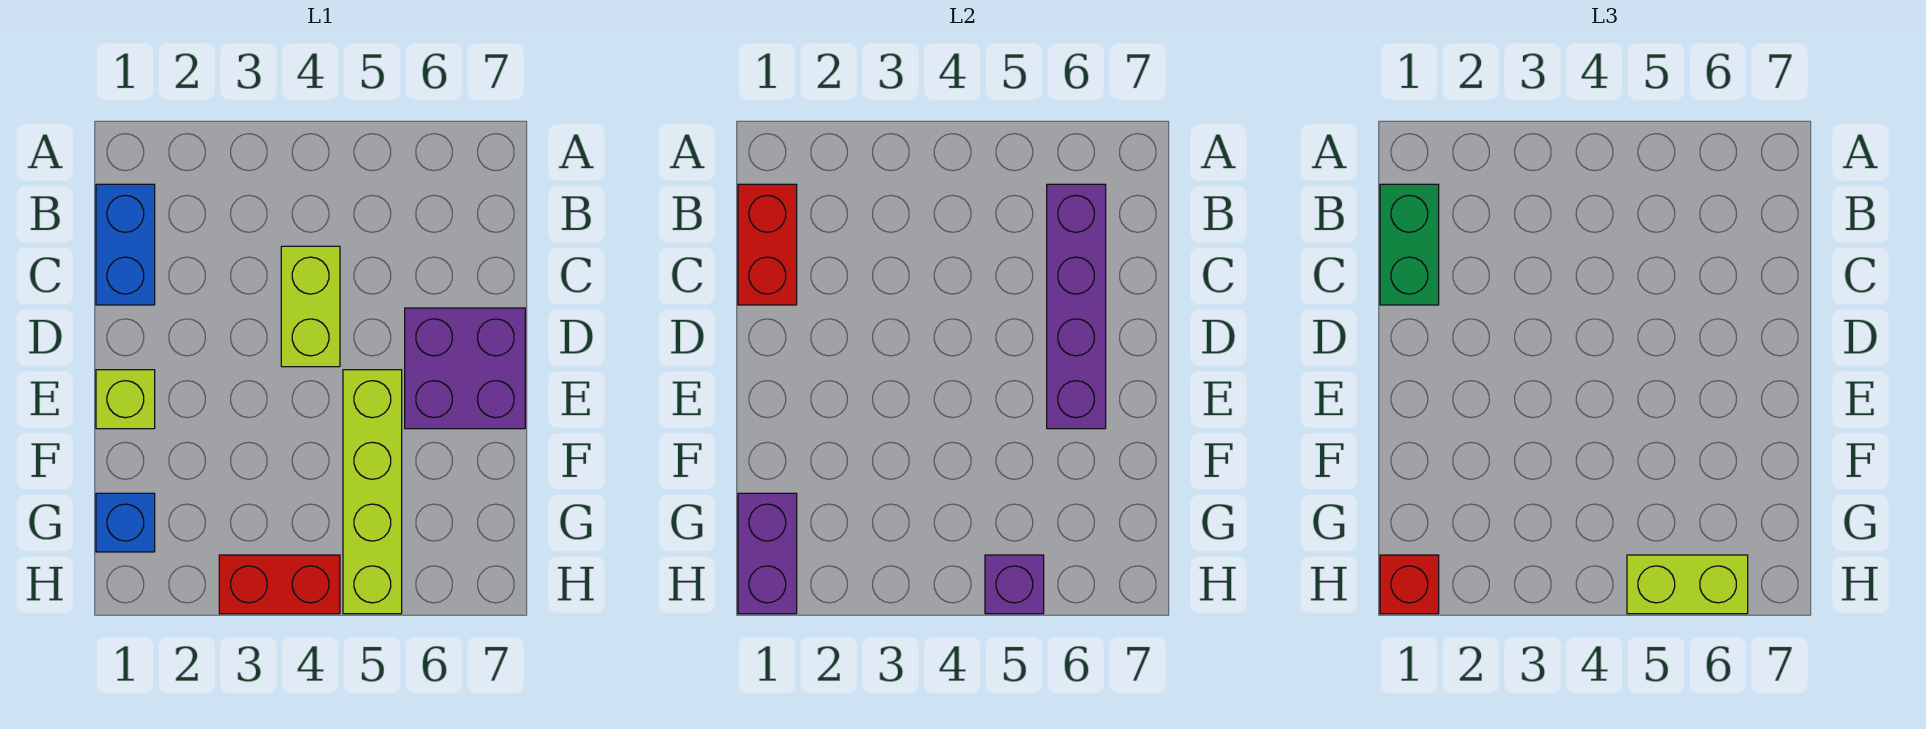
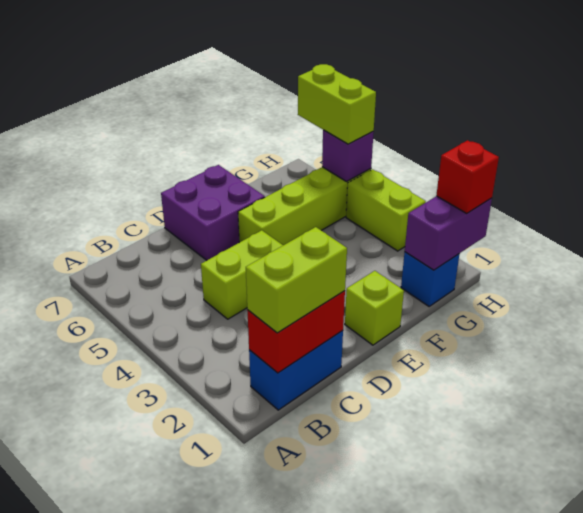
green 1x2 brick [1380,184,1439,305] -> lime 1x2 brick [246,227,347,333]
purple 1x4 brick [1047,184,1106,429] -> none
red 1x2 brick [219,555,340,614] -> lime 1x2 brick [346,169,426,251]

